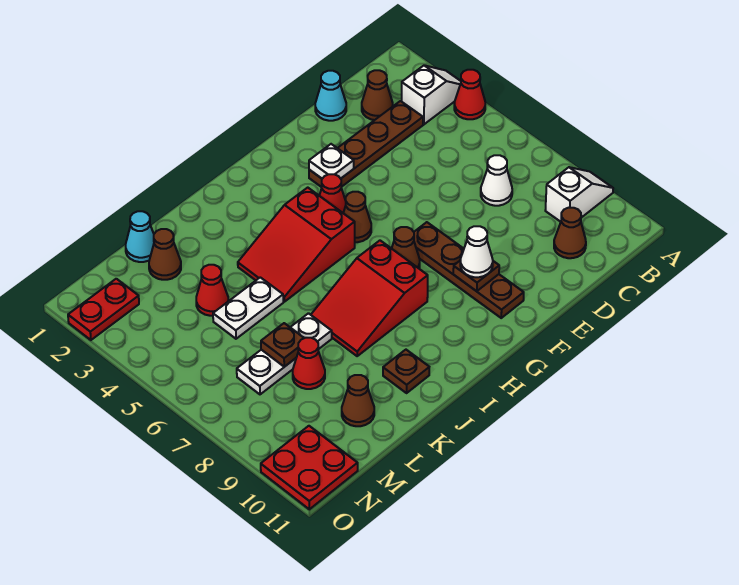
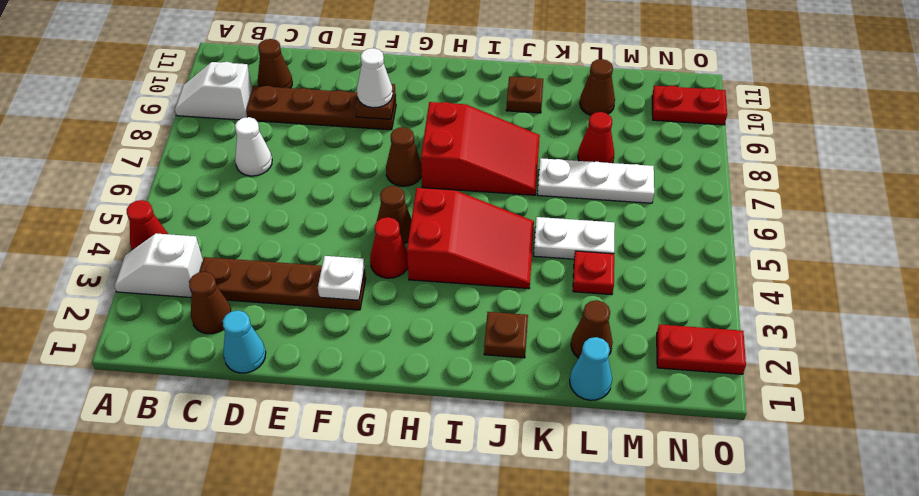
brown 1x4 plate [414,222,524,318] -> brown 1x4 plate turned to [246,86,396,130]
red 1x1 cone [196,265,228,316] -> red 1x1 plate [573,251,614,295]
brown 1x1 plate [261,323,304,367] -> brown 1x1 plate moved to [484,312,528,358]
red 2x2 plate [261,426,358,509] -> red 1x2 plate [652,86,727,125]

